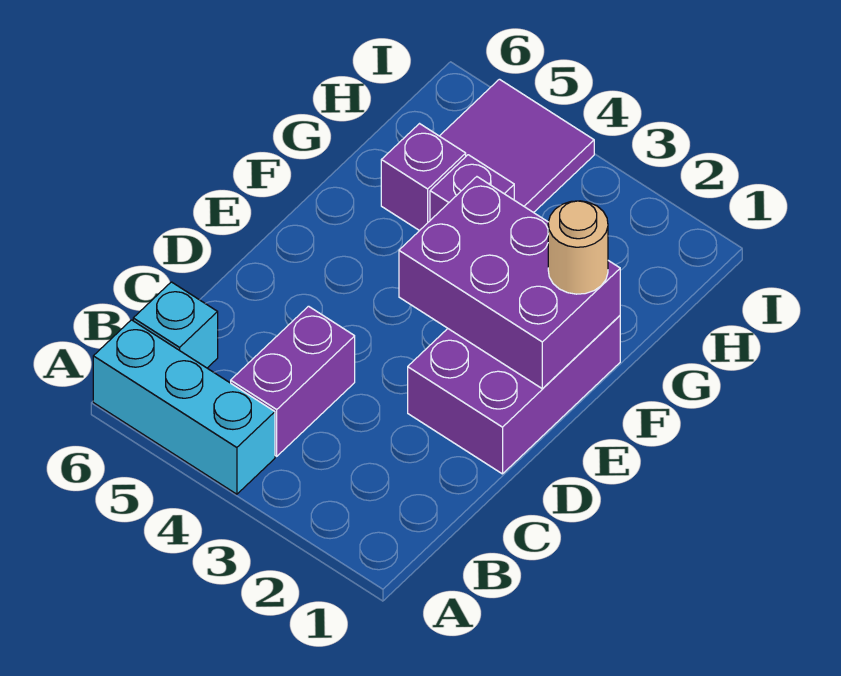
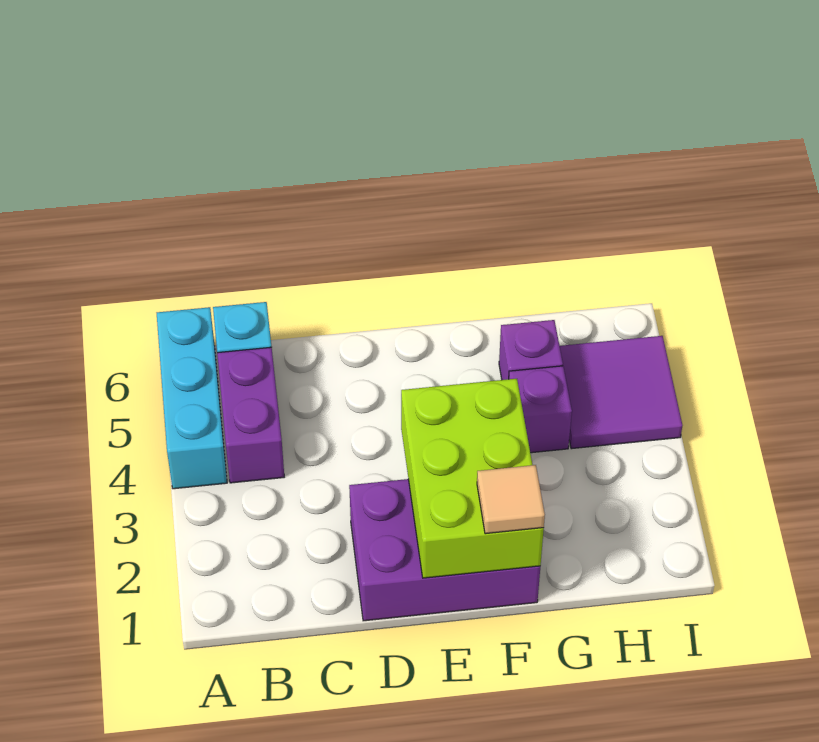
purple 1x2 brick [231,306,355,456] -> purple 1x2 brick turned to [217,347,284,483]
purple 2x3 brick [399,177,620,389] -> lime 2x3 brick [401,379,544,578]
tan 1x1 round brick [548,201,608,294] -> tan 1x1 tile [477,465,545,534]

